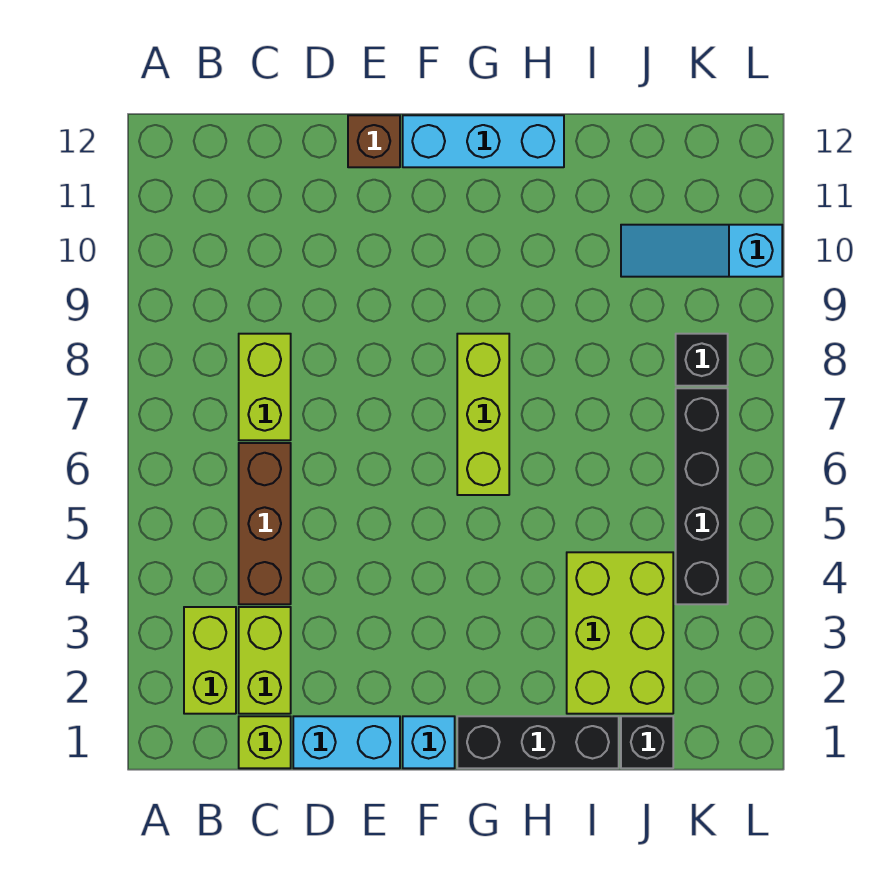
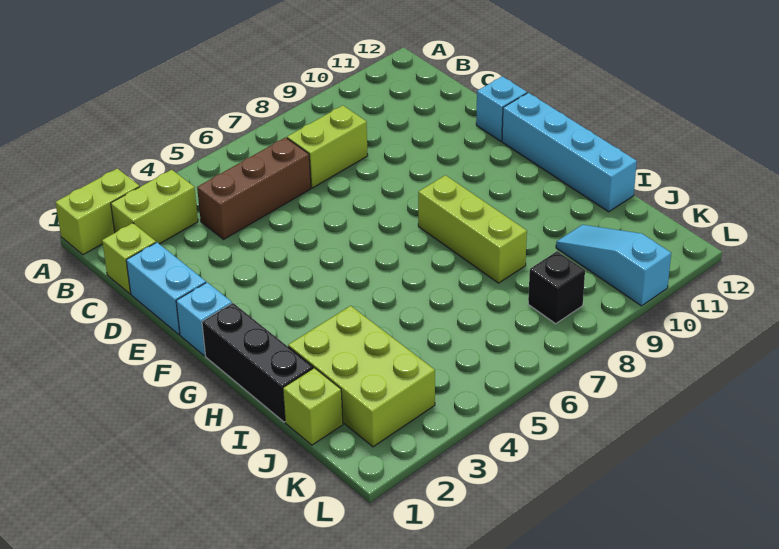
lime 1x2 brick [239,607,291,714] -> lime 1x2 brick moved to [55,168,140,255]
brown 1x1 brick [348,115,400,167] -> cyan 1x1 brick [476,76,527,141]
cyan 1x3 brick [403,115,564,167] -> cyan 1x4 brick [502,93,637,212]
lime 1x3 brick [457,334,509,495] -> lime 1x3 brick turned to [418,175,527,283]
lime 2x3 brick [567,552,673,714] -> lime 2x3 brick turned to [288,306,435,447]
black 1x1 brick [621,716,673,768] -> lime 1x1 brick [283,368,343,445]
black 1x4 brick [676,388,728,604] -> none

